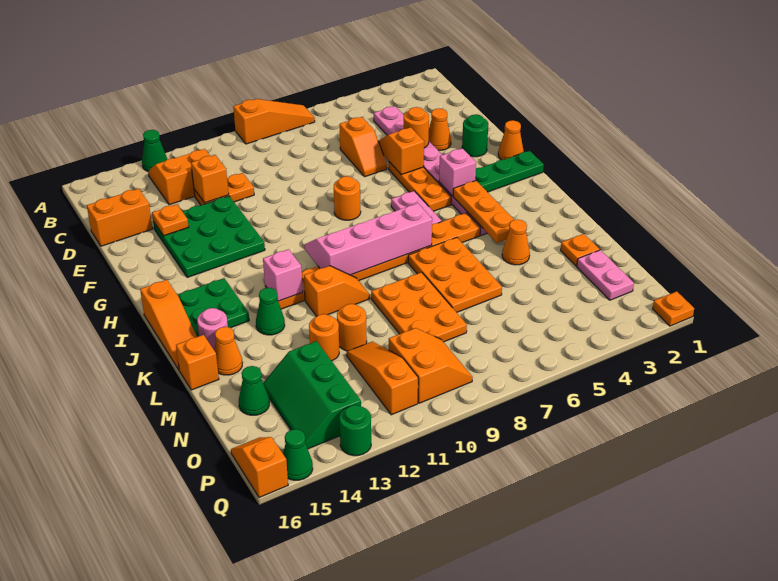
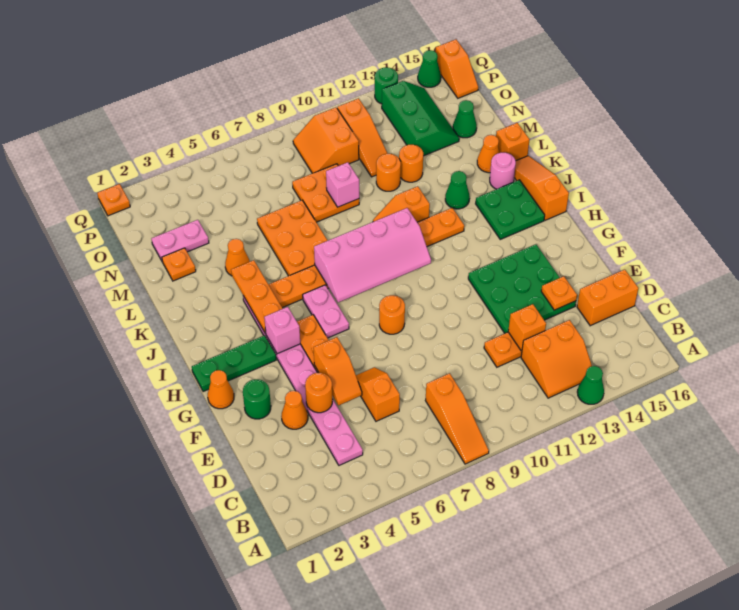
orange 1x3 slope [233,99,315,144] -> orange 1x3 slope turned to [426,373,489,464]
pink 1x1 brick [263,249,303,301] -> pink 1x1 brick moved to [326,162,359,207]
orange 2x3 plate [371,272,467,342] -> orange 2x2 plate [292,164,359,222]
pink 1x2 plate [577,250,634,300] -> pink 1x2 plate turned to [151,220,209,261]

